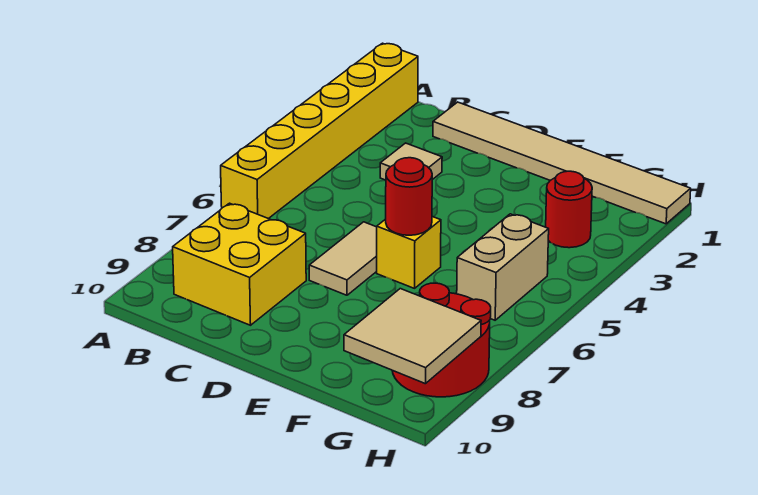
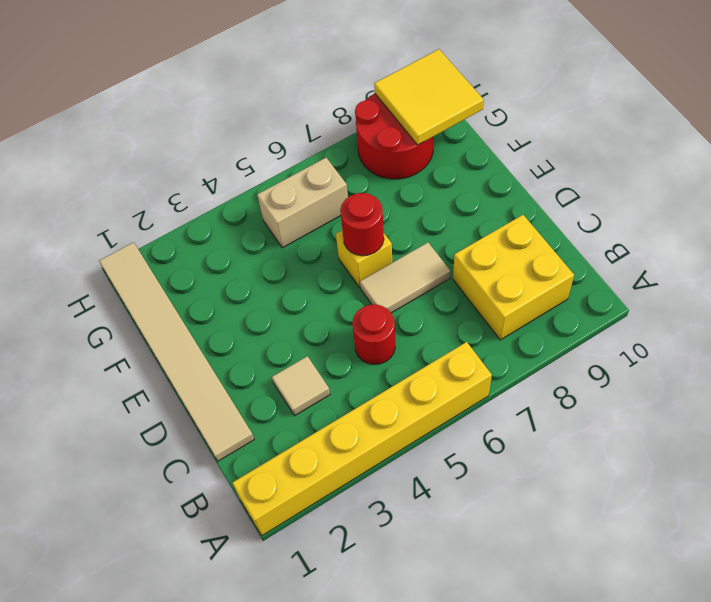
red 1x1 round brick [546,171,592,248] -> red 1x1 round brick moved to [352,304,395,364]
tan 2x2 tile [344,289,481,384] -> yellow 2x2 tile [374,49,484,145]

